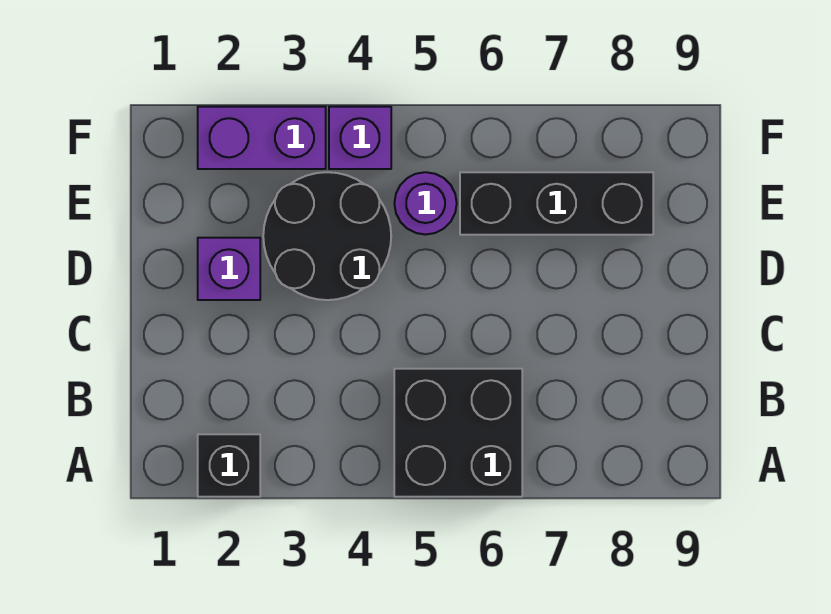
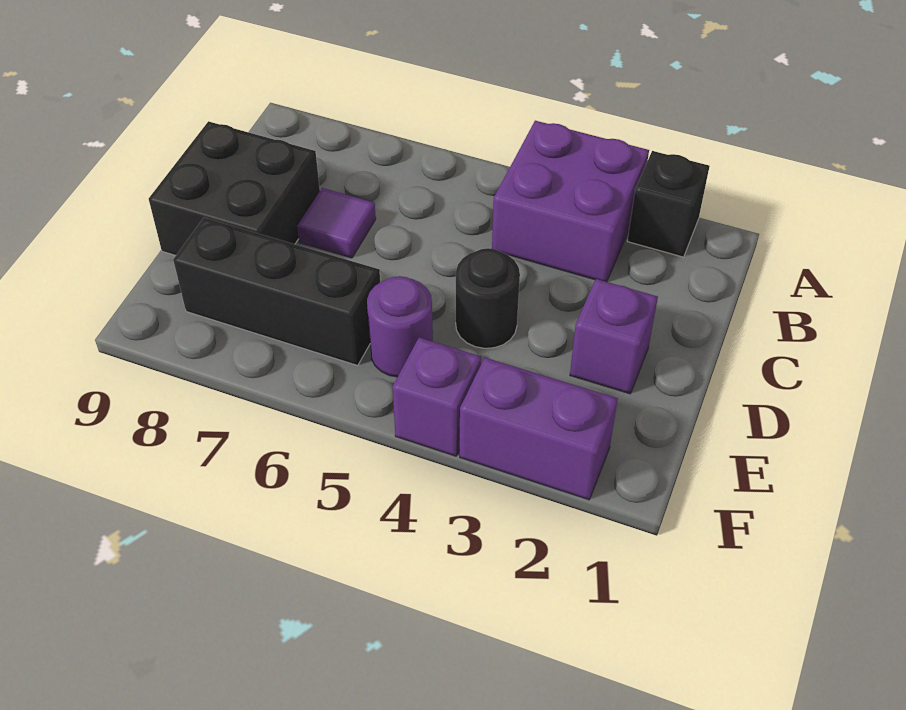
none -> purple 2x2 brick [492,121,649,282]
black 2x2 brick [394,369,522,497] -> black 2x2 brick moved to [149,121,320,255]
none -> purple 1x1 tile [297,188,376,258]
black 2x2 round brick [263,172,391,300] -> black 1x1 round brick [456,248,520,348]

